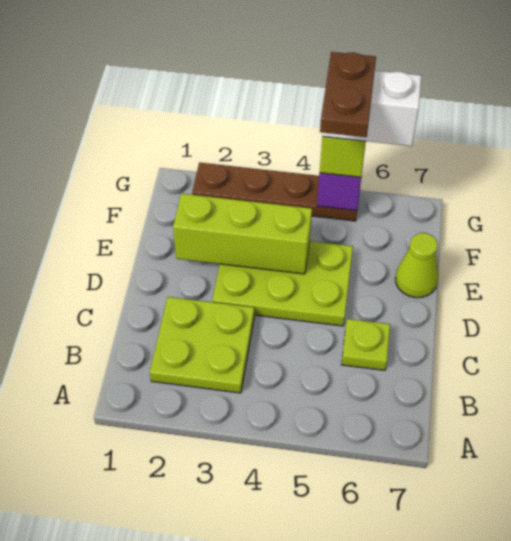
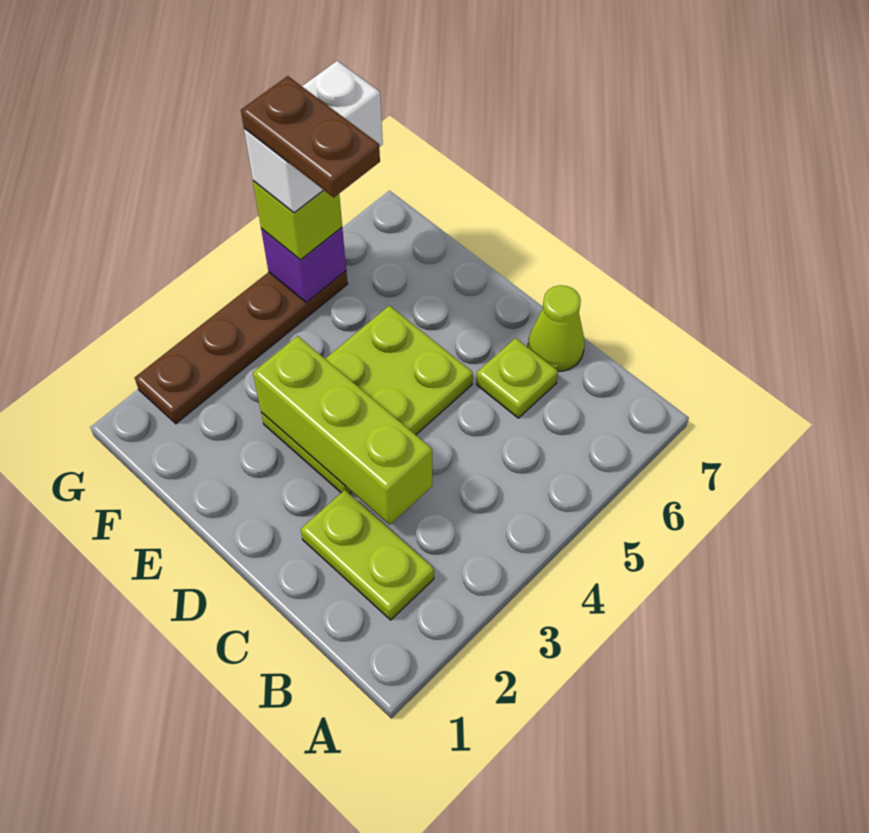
lime 2x2 plate [150,297,254,393] -> lime 1x2 plate [301,490,434,620]
lime 1x3 brick [173,194,312,274] -> lime 1x3 brick turned to [253,336,432,525]
lime 1x1 cone [395,233,438,298] -> lime 1x1 cone moved to [528,285,585,371]

